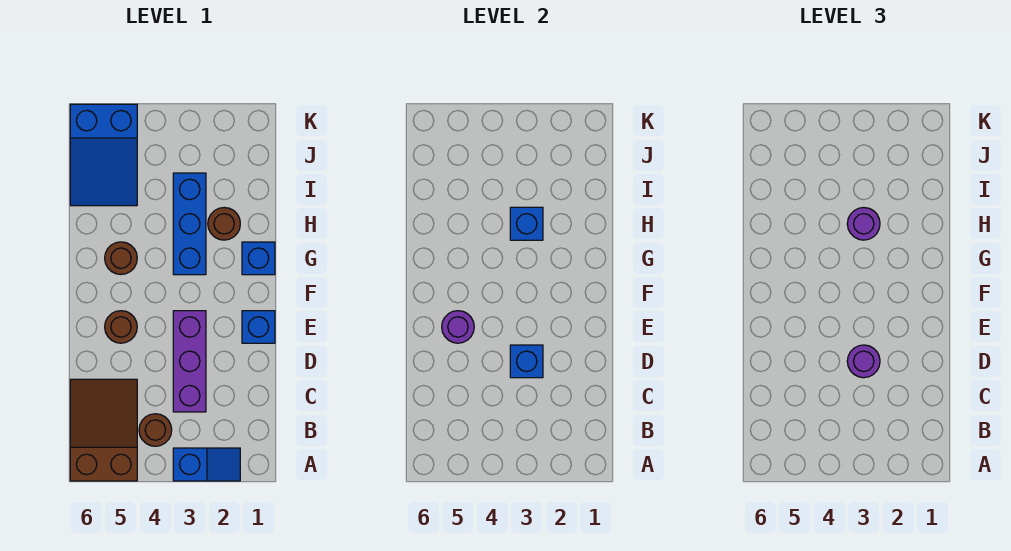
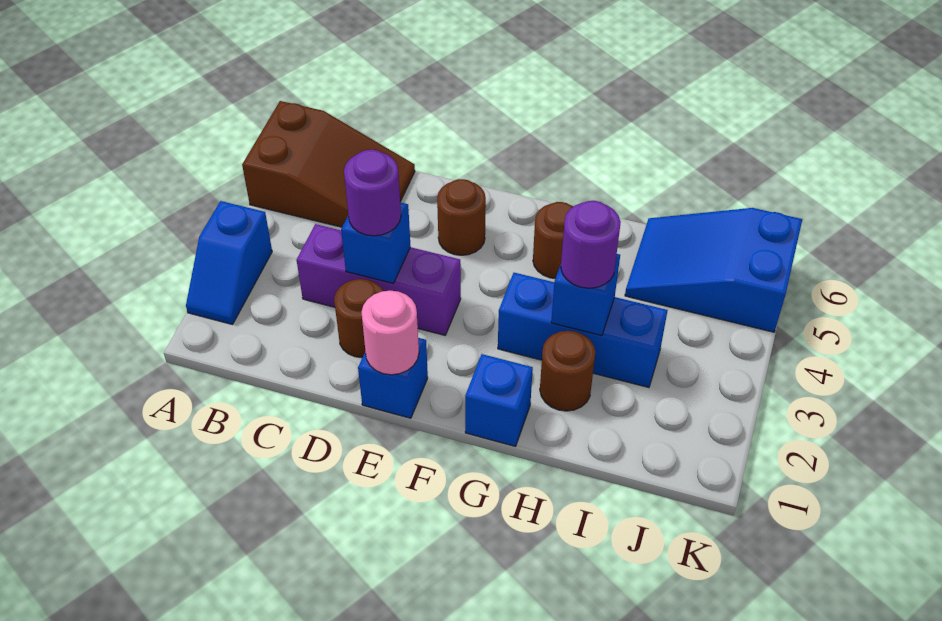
brown 1x1 round brick [139,414,172,446] -> brown 1x1 round brick moved to [334,279,383,358]
none -> pink 1x1 round brick [361,291,419,375]
purple 1x1 round brick [442,311,474,343] -> none

